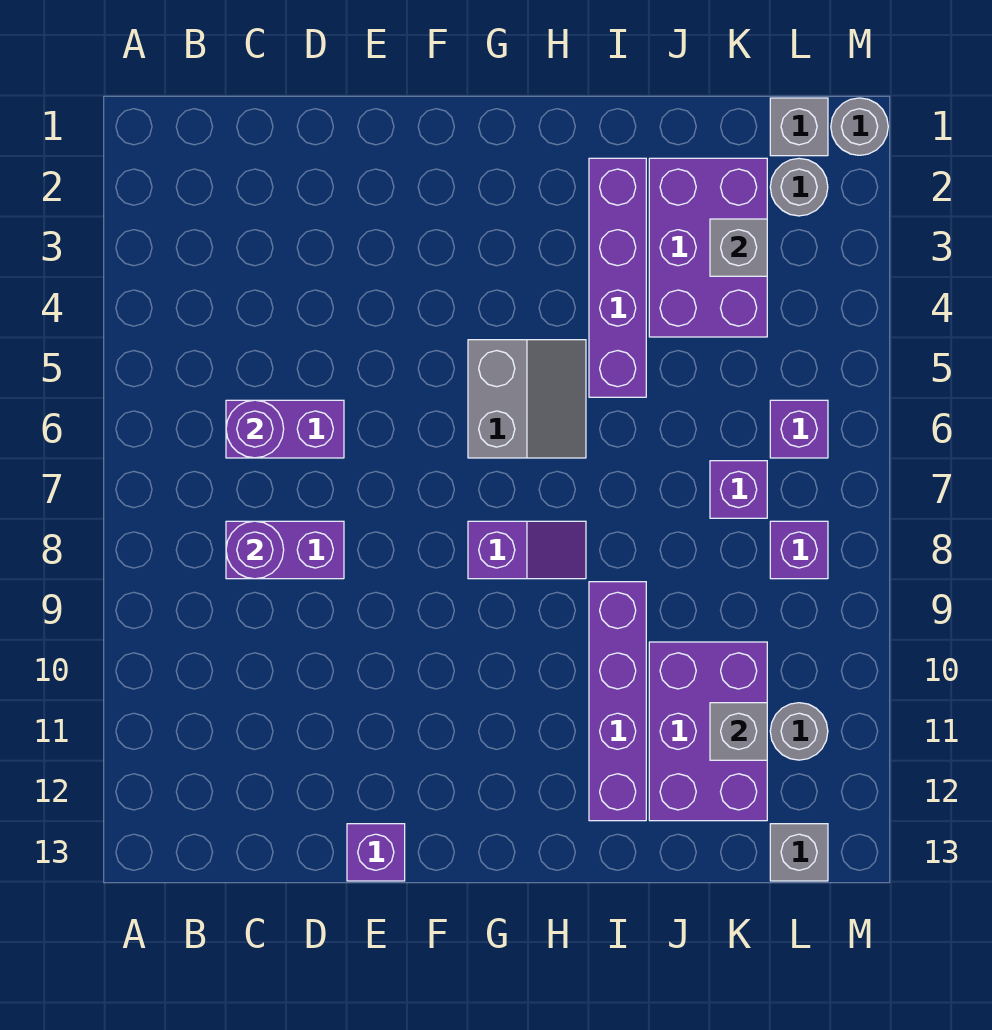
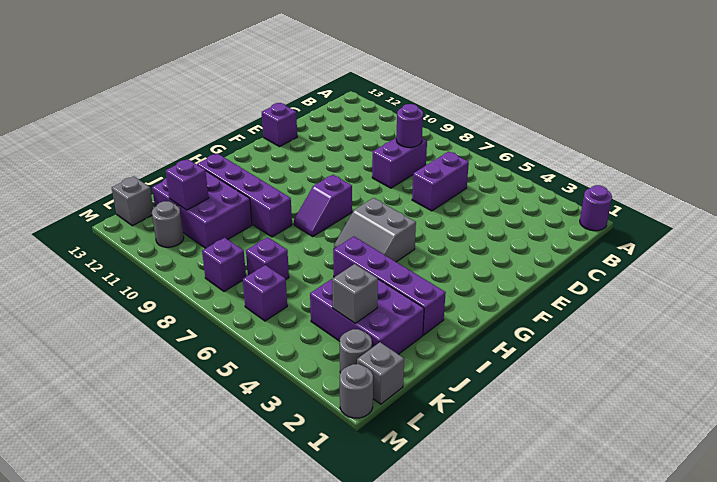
purple 1x1 round brick [226,400,284,458] -> purple 1x1 round brick moved to [580,185,612,231]
grey 1x1 brick [710,703,767,760] -> purple 1x1 brick [166,159,209,210]

